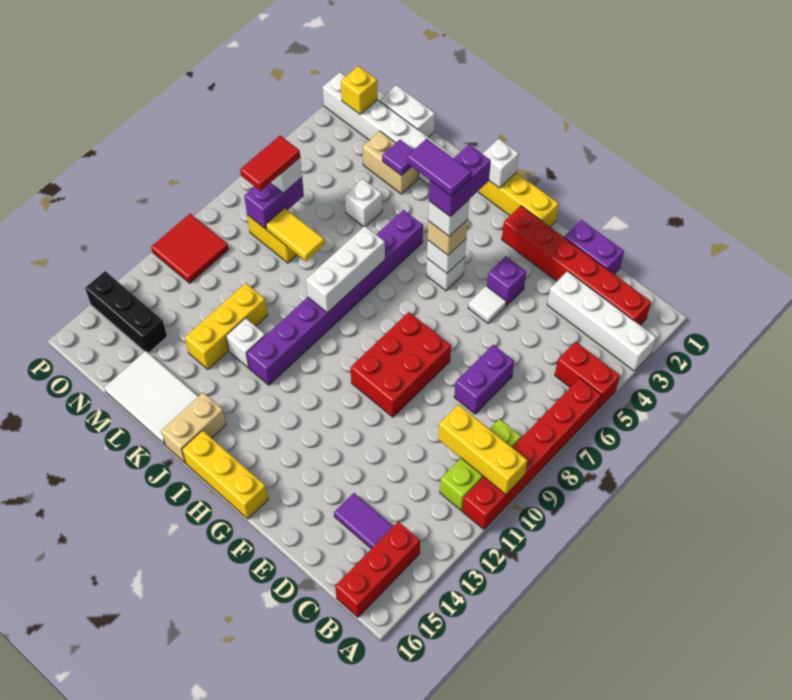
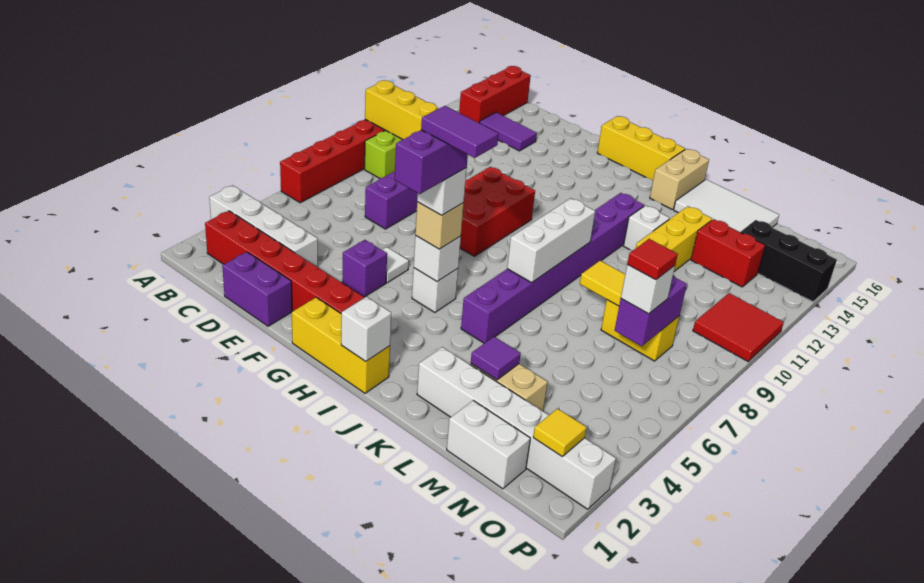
red 1x2 brick [555,342,620,409] -> red 1x2 brick moved to [691,219,766,287]
white 1x1 brick [345,179,382,227] -> none
red 1x2 tile [240,136,300,191] -> red 1x1 tile [627,239,678,280]
yellow 1x1 brick [341,66,378,114] -> yellow 1x1 tile [533,409,587,456]

